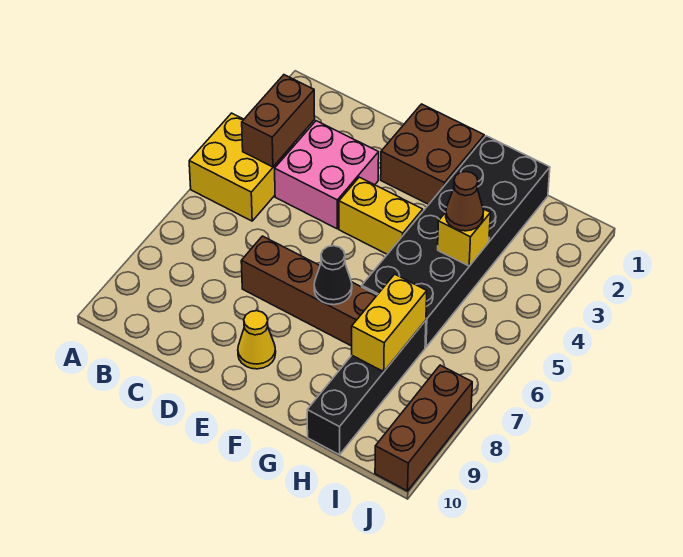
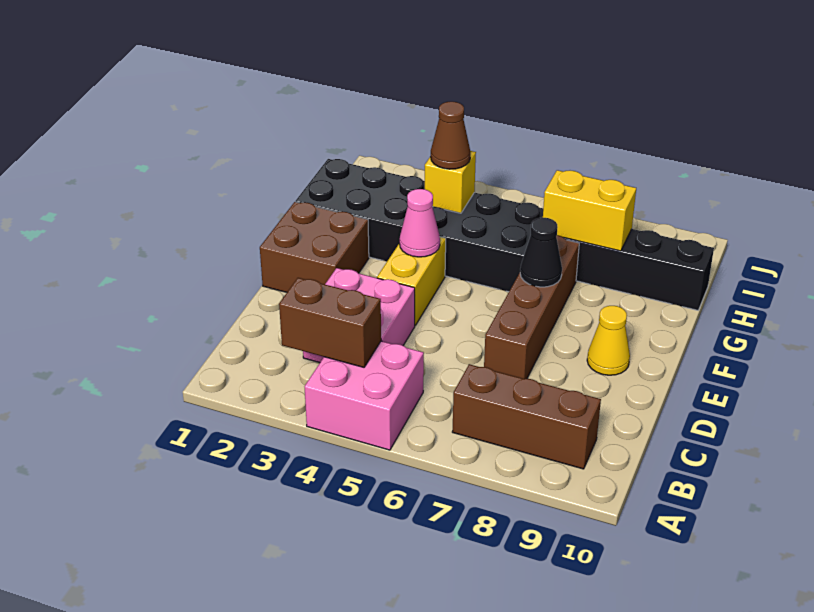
yellow 2x2 brick [189,113,293,221] -> pink 2x2 brick [304,341,424,450]
none -> pink 1x1 cone [400,189,440,257]
brown 1x3 brick [375,365,472,491] -> brown 1x3 brick moved to [452,364,601,469]

